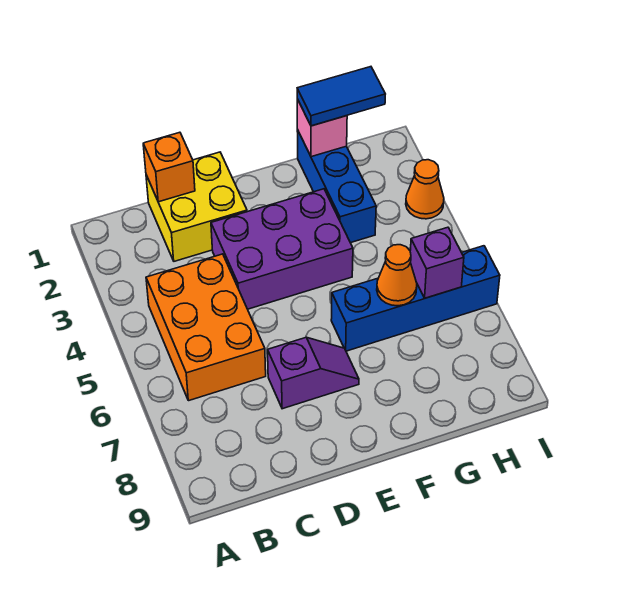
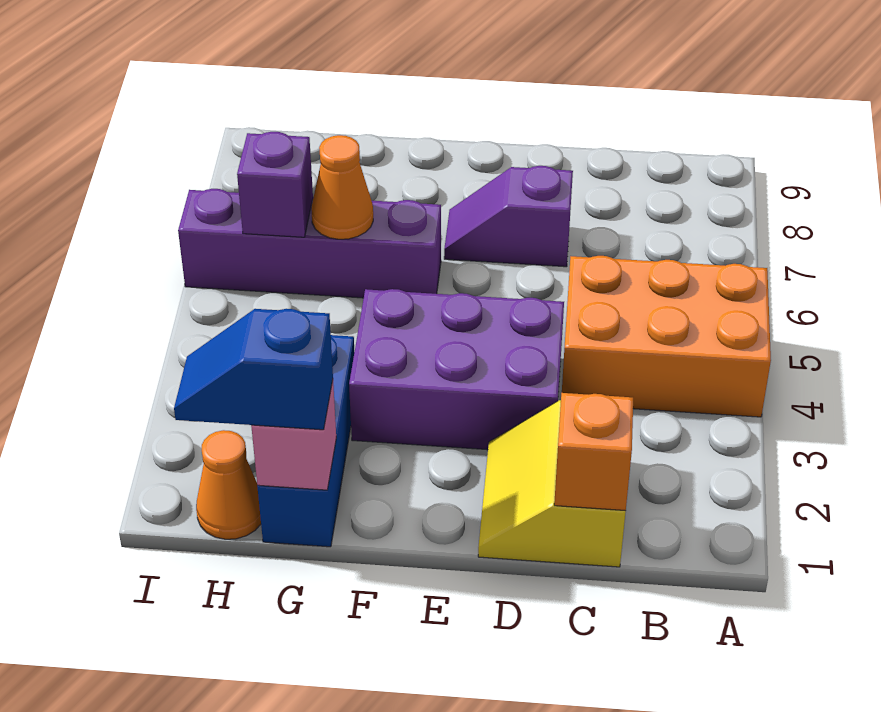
orange 2x3 brick [146,254,266,401] -> orange 2x3 brick turned to [562,256,771,417]
yellow 2x2 brick [146,152,247,261] -> yellow 2x2 slope [478,400,626,567]
blue 1x4 brick [331,246,500,351] -> purple 1x4 brick [178,189,441,298]
blue 1x2 tile [297,67,385,126] -> blue 1x2 slope [174,309,333,430]
orange 1x1 cone [406,160,444,219] -> orange 1x1 cone moved to [196,430,261,539]

